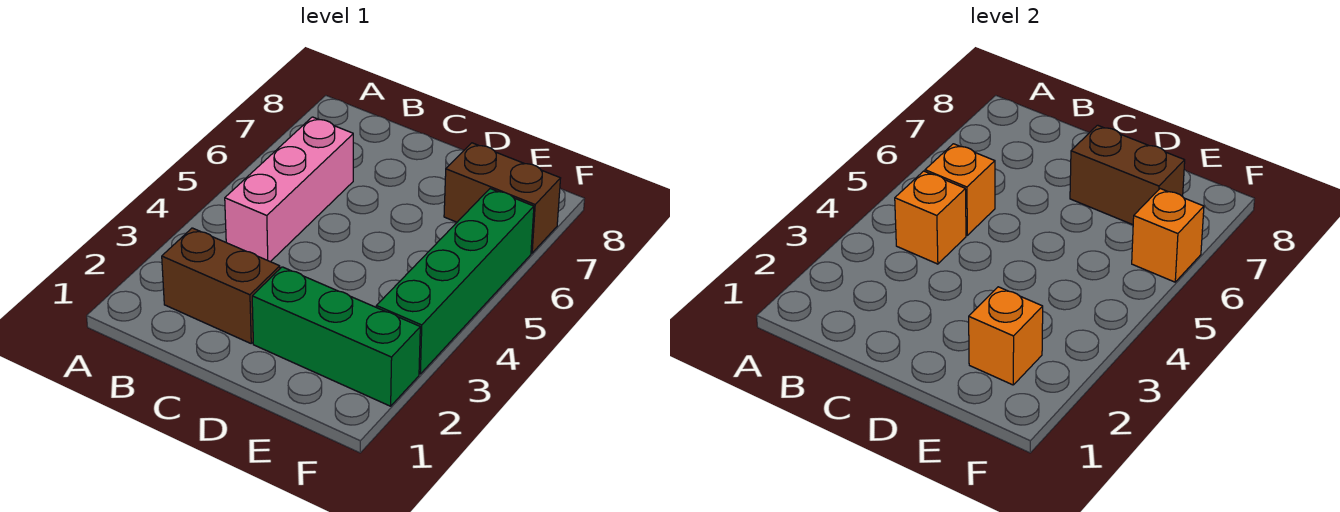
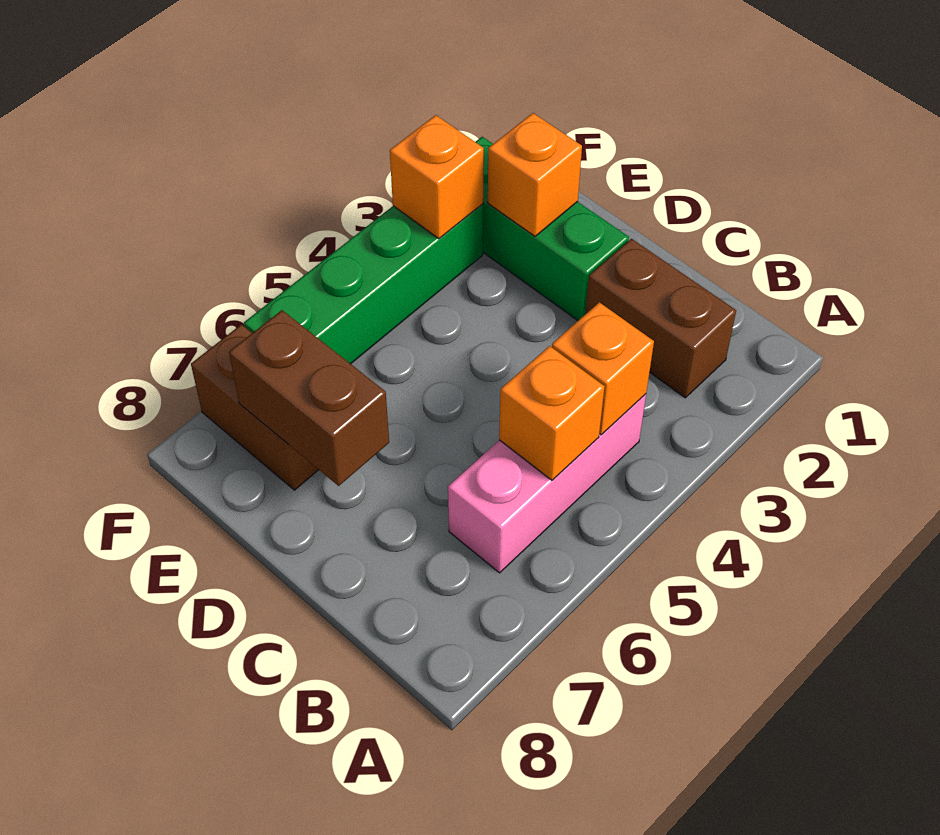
orange 1x1 brick [1132,189,1204,282] -> orange 1x1 brick moved to [390,115,484,239]

